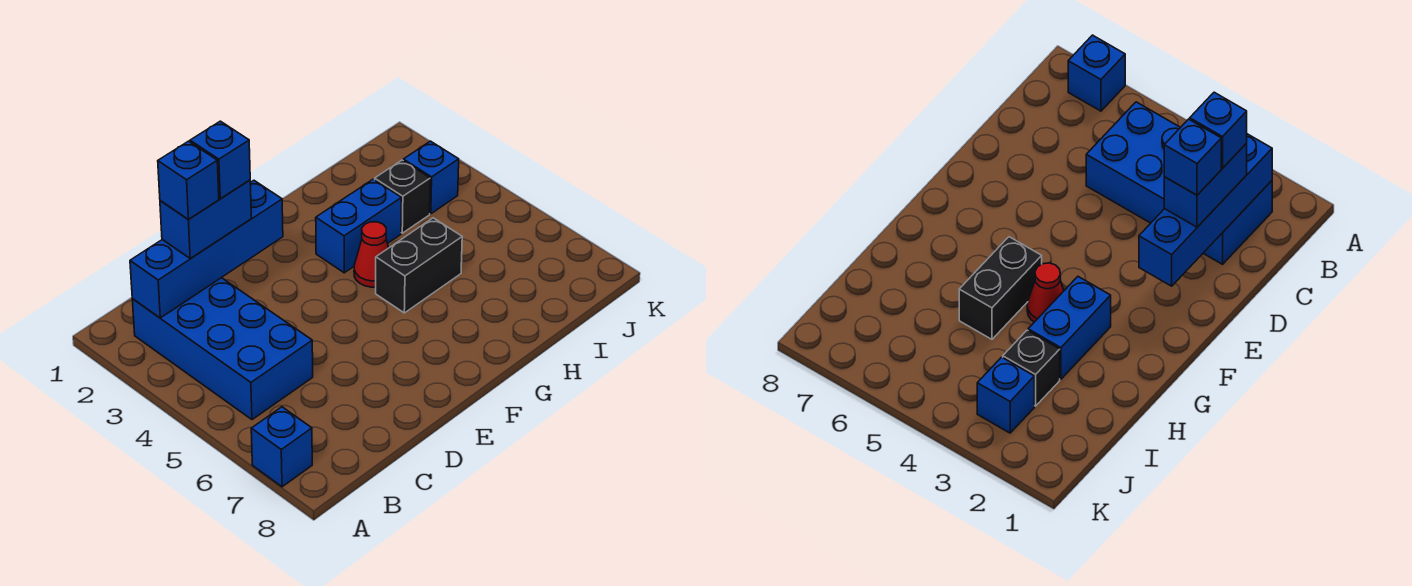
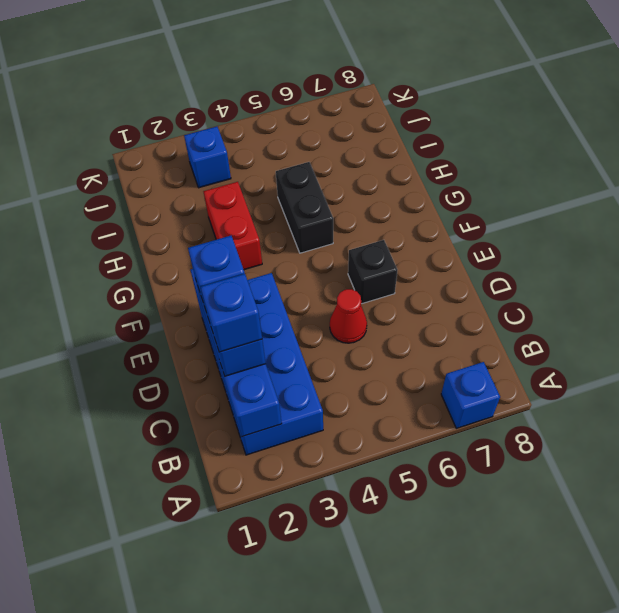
blue 2x4 brick [132,278,313,420] -> blue 2x4 brick turned to [197,273,323,455]
blue 1x2 brick [316,179,402,273] -> red 1x2 brick [203,182,262,270]
red 1x1 cone [354,222,389,287] -> red 1x1 cone moved to [330,289,367,343]
black 1x1 brick [375,160,430,233] -> black 1x1 brick moved to [348,240,397,304]

